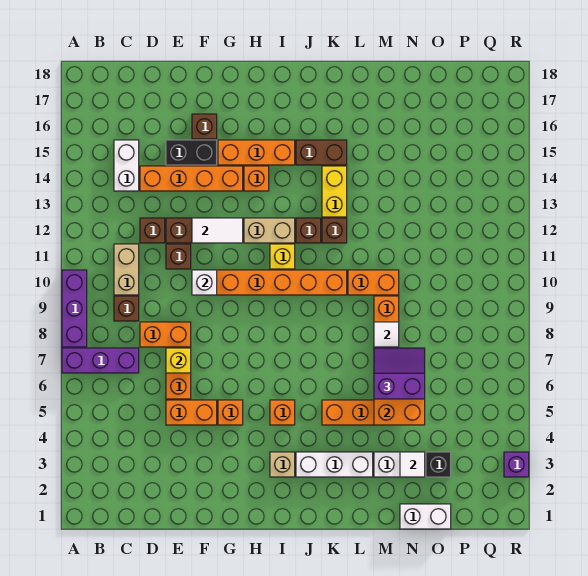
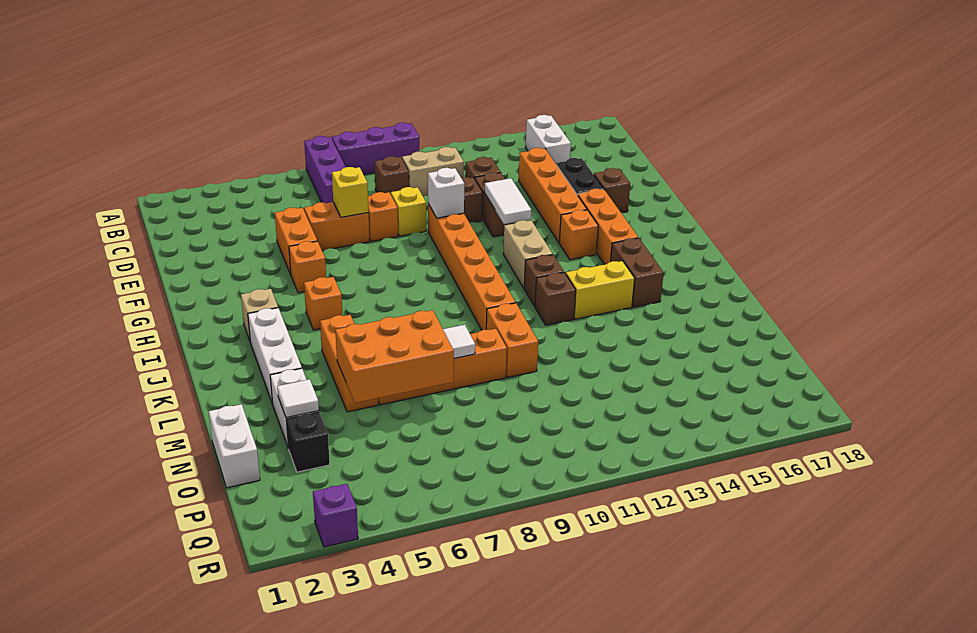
white 1x2 brick [114,140,139,191] -> white 1x2 brick turned to [526,115,571,163]
orange 1x2 brick [140,322,191,347] -> orange 1x1 brick [368,192,398,242]
yellow 1x1 brick [270,244,295,269] -> yellow 1x1 brick moved to [391,187,426,236]
purple 2x2 slope [374,348,425,399] -> none

